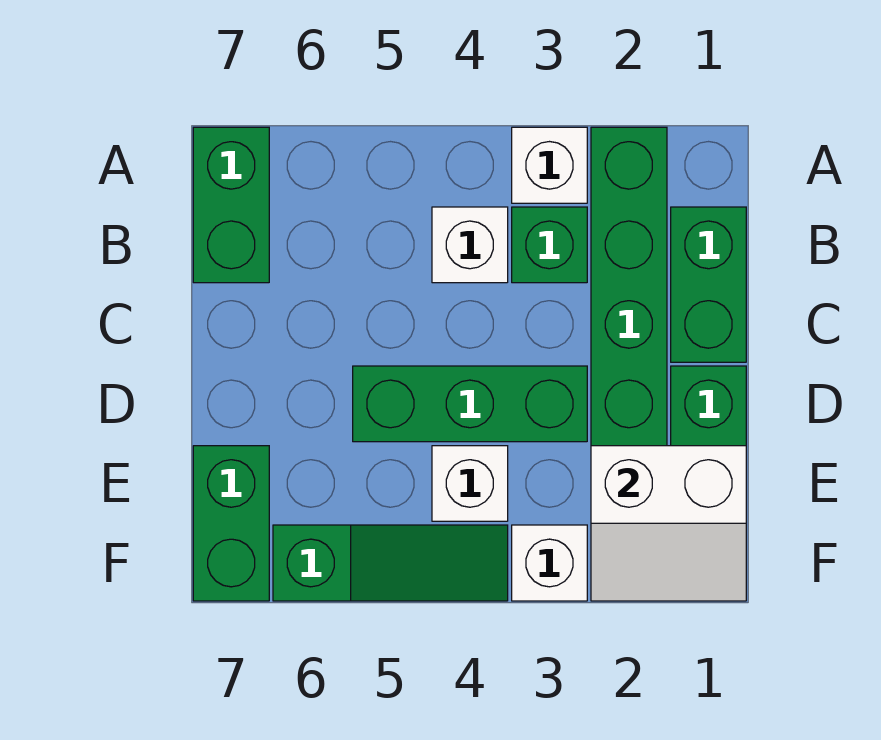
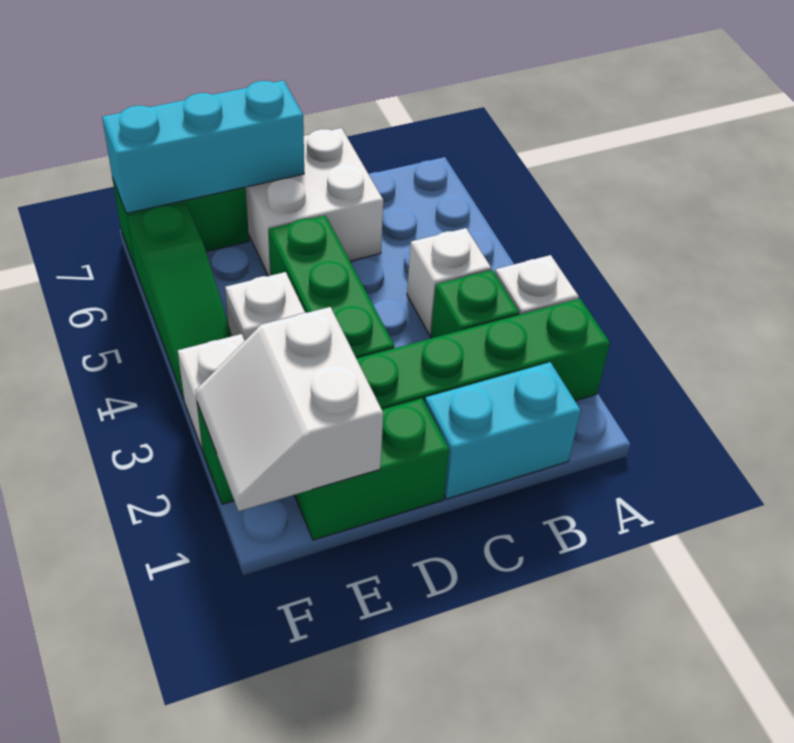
green 1x2 brick [193,127,269,283] -> none
green 1x2 brick [671,207,746,362] -> cyan 1x2 brick [425,362,581,499]
none -> white 2x2 brick [245,128,383,276]
none -> cyan 1x3 brick [102,81,304,214]

